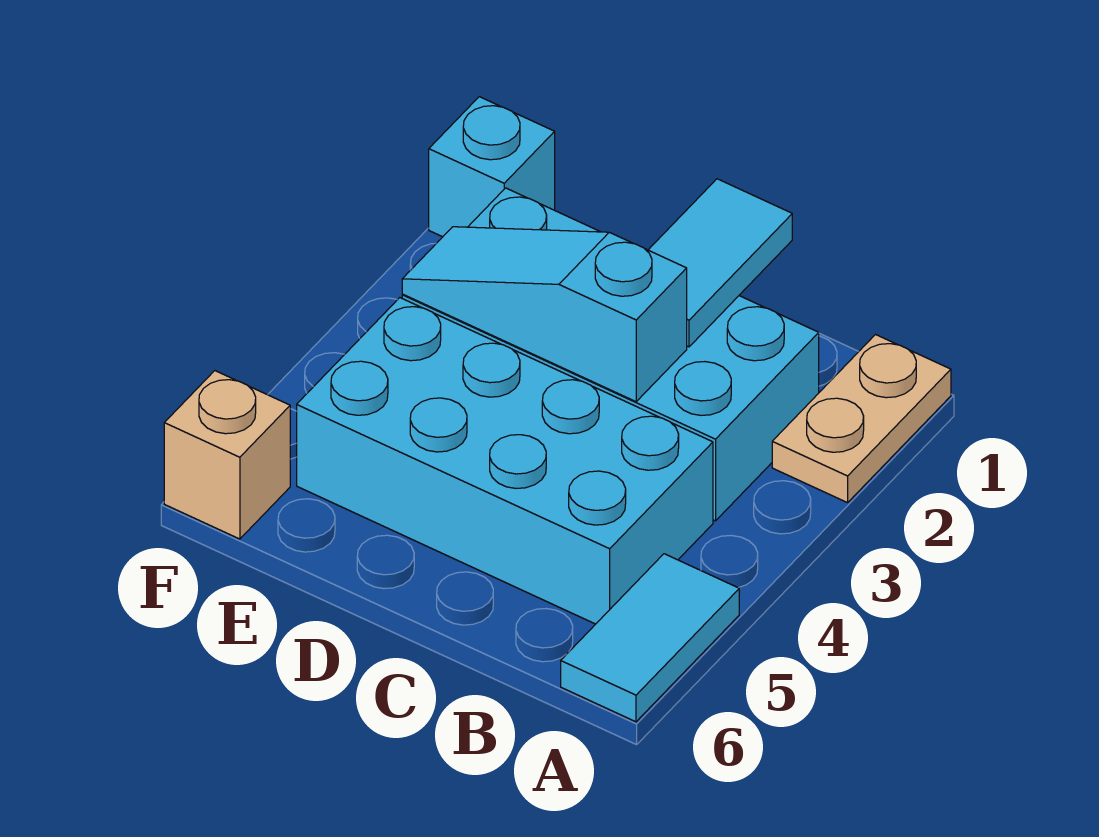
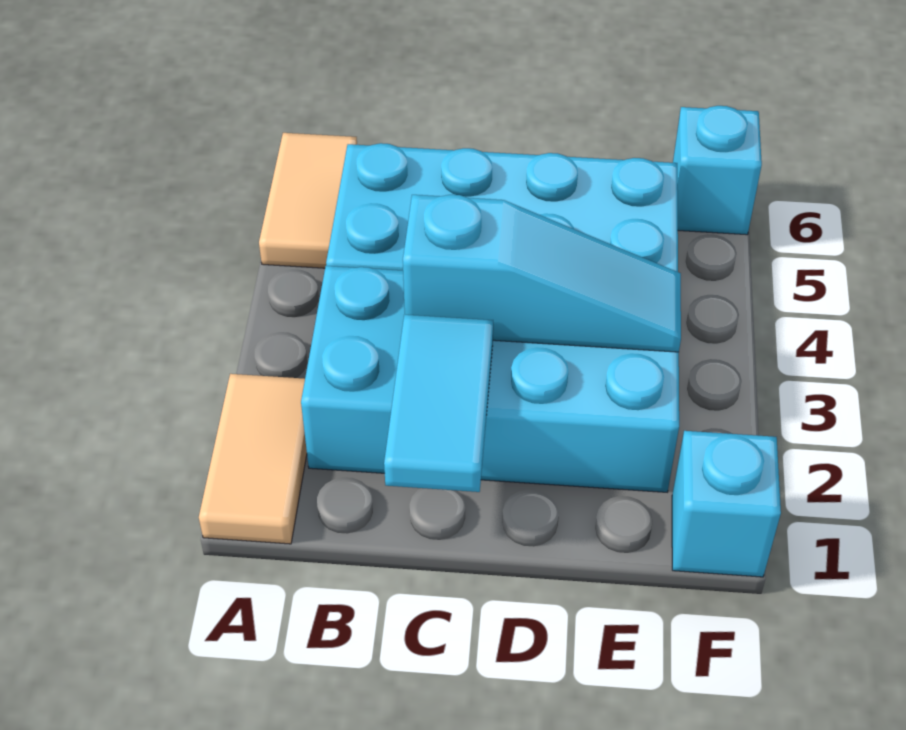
tan 1x2 plate [772,335,951,503] -> tan 1x2 tile [199,374,307,544]
cyan 1x2 tile [561,554,739,722] -> tan 1x2 tile [259,133,357,268]
tan 1x1 brick [164,371,290,539] -> cyan 1x1 brick [673,106,762,235]

